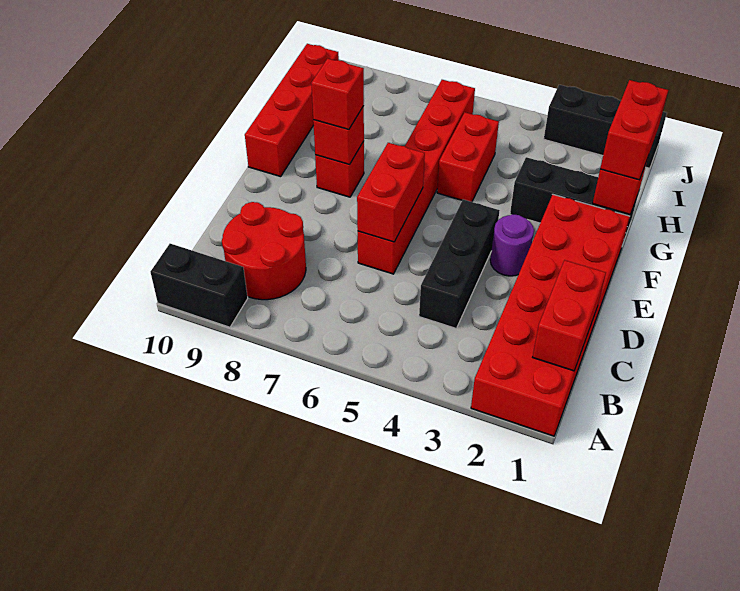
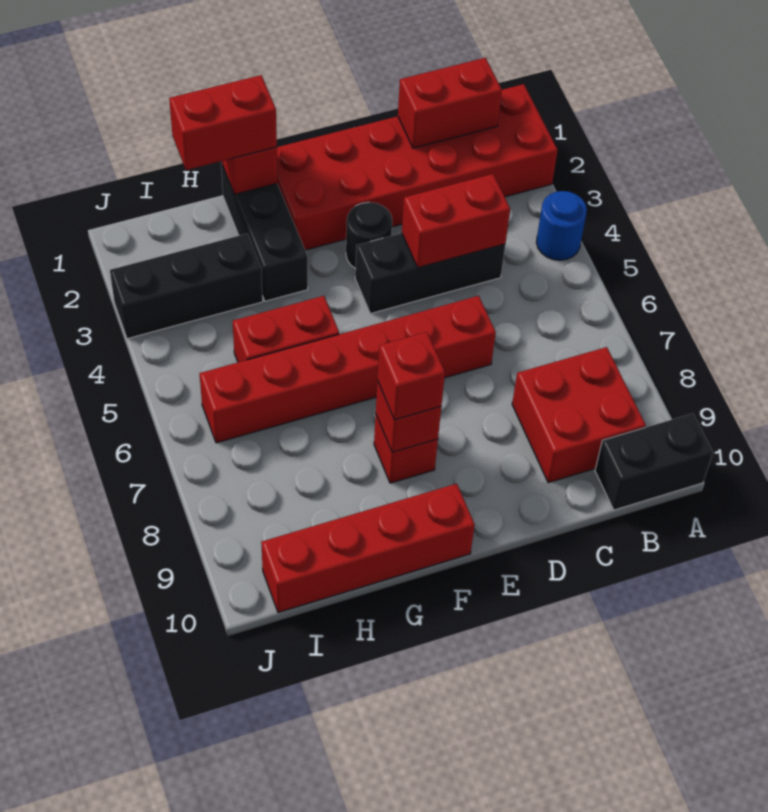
none -> blue 1x1 round brick [536,191,587,260]
black 1x2 brick [150,244,248,327] -> black 1x2 brick turned to [595,414,713,510]
red 2x2 round brick [222,202,306,300] -> red 2x2 brick [512,347,646,483]
red 1x2 brick [357,143,425,242] -> red 1x2 brick moved to [402,174,510,268]
purple 1x1 round brick [490,214,534,276] -> black 1x1 round brick [346,202,392,269]
black 1x3 brick [544,85,667,168] -> black 1x3 brick turned to [110,234,263,339]

